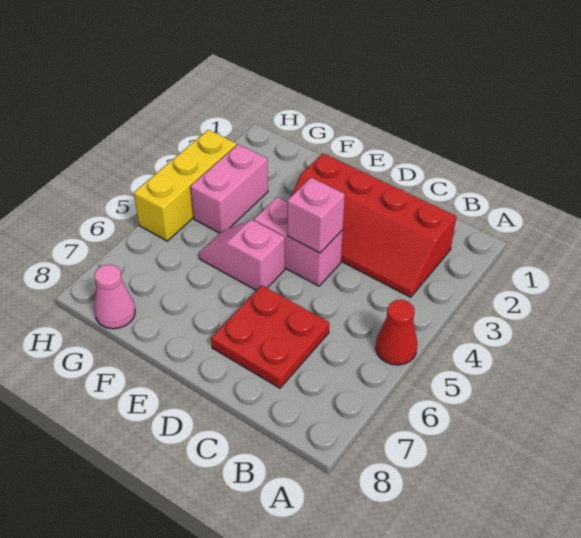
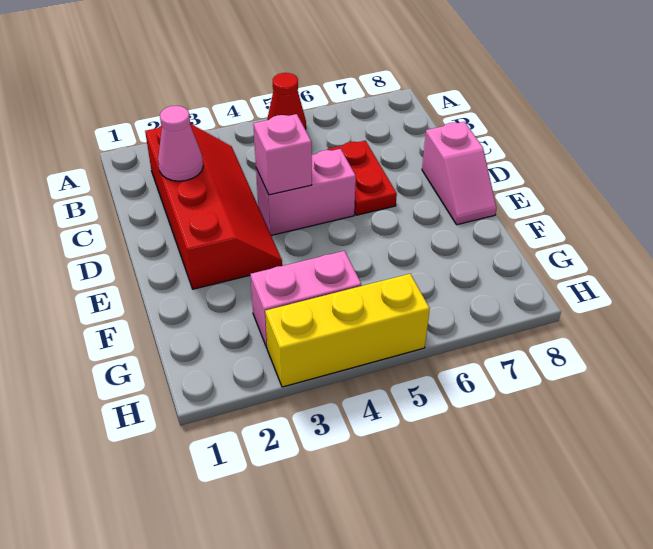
red 2x2 plate [211,286,329,388] -> red 1x2 plate [327,141,397,215]
pink 1x2 brick [254,197,343,286] -> pink 1x2 brick turned to [256,149,356,235]
pink 1x2 slope [199,220,285,291] -> pink 1x2 slope moved to [422,122,497,225]
pink 1x1 cone [94,265,135,329] -> pink 1x1 cone moved to [158,106,203,181]

